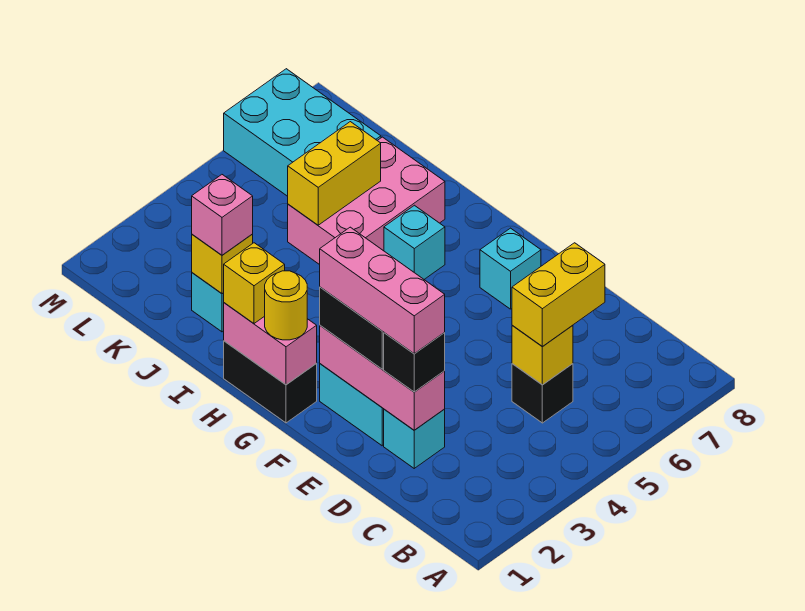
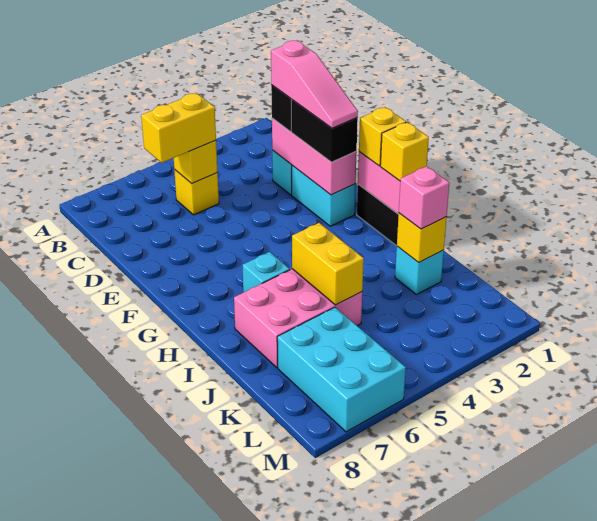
black 1x1 brick [512,364,573,423] -> yellow 1x1 brick [174,170,219,215]
pink 1x3 brick [320,227,445,353] -> pink 1x3 slope [271,41,358,128]
cyan 1x1 brick [480,228,541,309] -> none
yellow 1x1 round brick [265,271,307,340] -> yellow 1x1 brick [359,107,406,166]
yellow 1x2 brick [288,122,381,225] -> yellow 1x2 brick turned to [292,223,364,305]

